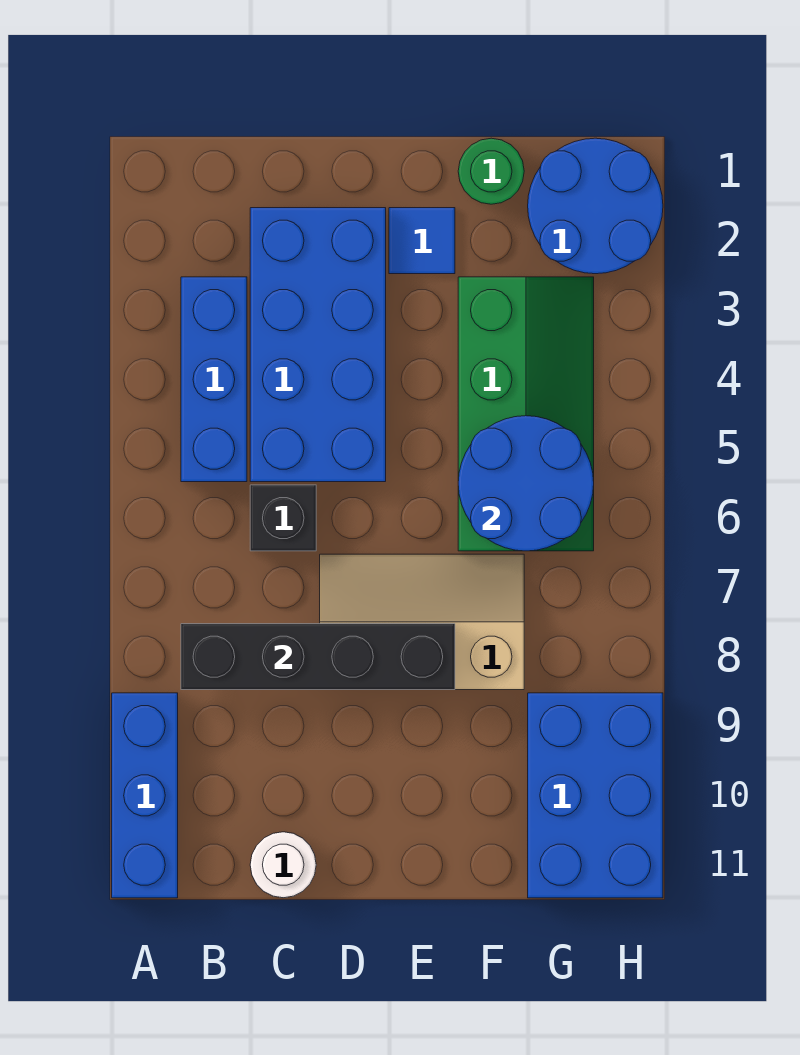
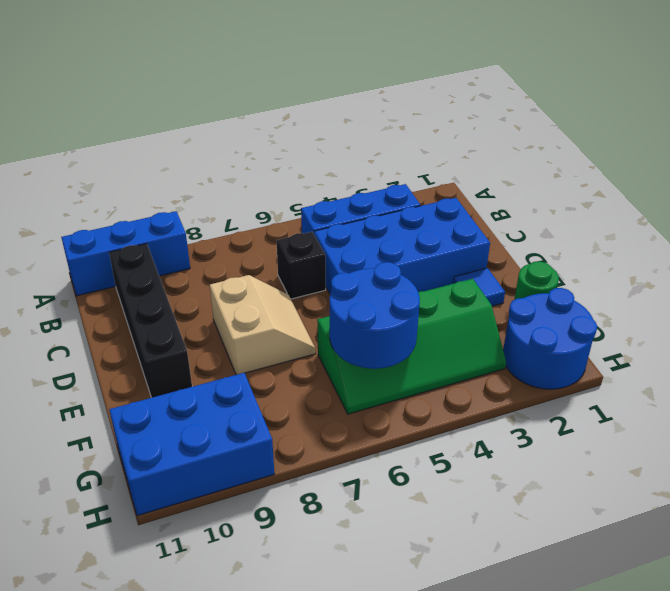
black 1x4 brick [181,624,455,690] -> black 1x4 brick moved to [109,244,192,398]
white 1x1 round brick [250,832,316,898] -> none
tan 2x3 slope [320,554,524,690] -> tan 2x2 slope [210,275,315,375]

